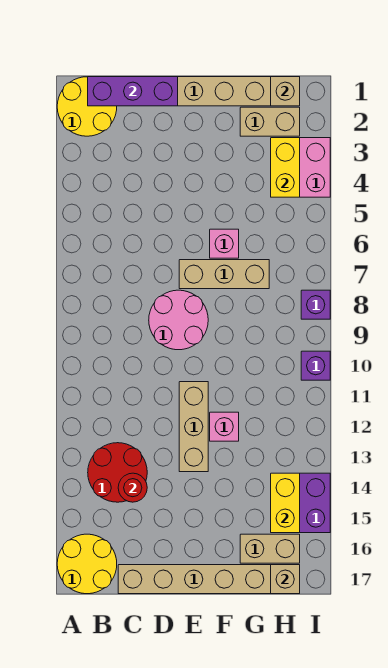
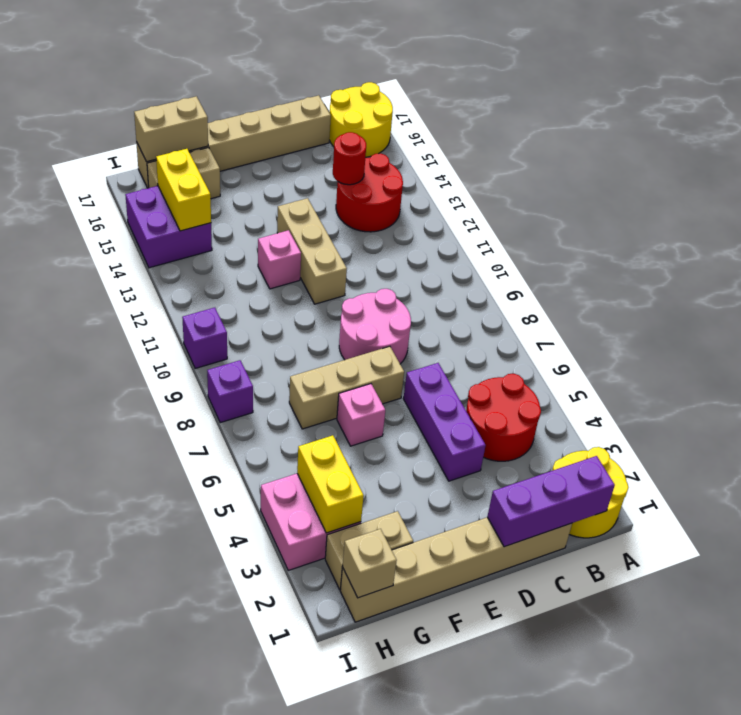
none -> red 2x2 round brick [466,374,541,461]
none -> purple 1x3 brick [403,363,486,481]
tan 1x1 brick [271,565,300,594] -> tan 1x2 brick [134,96,208,162]

